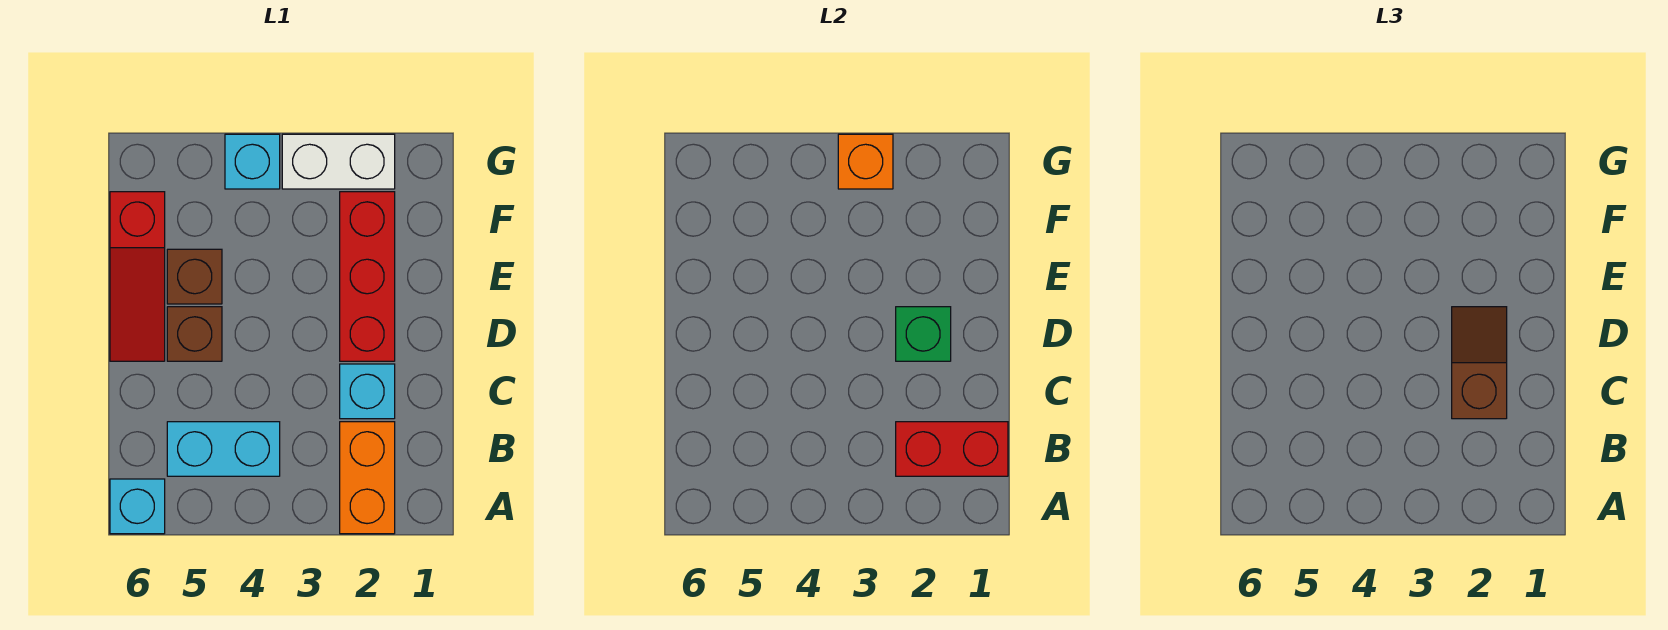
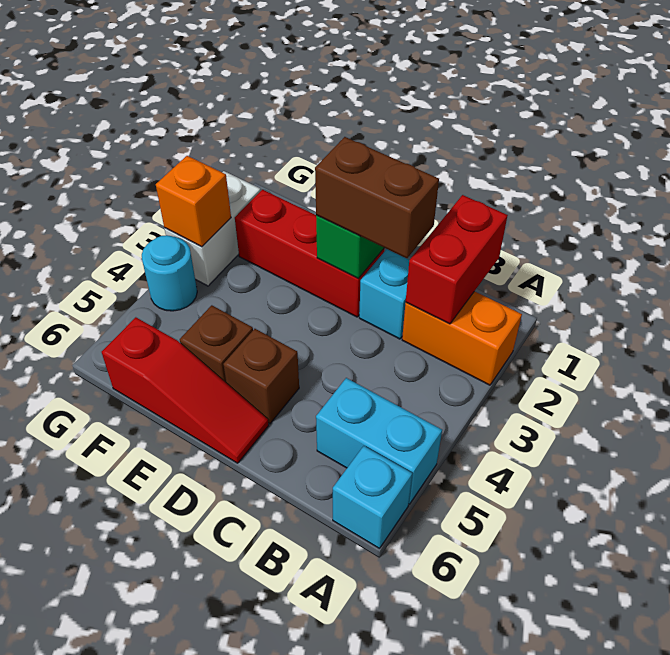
cyan 1x2 brick [167,422,280,476] -> cyan 1x2 brick turned to [316,378,442,504]
brown 1x2 slope [1452,307,1507,419] -> brown 1x2 brick [315,137,439,258]
cyan 1x1 brick [225,134,280,189] -> cyan 1x1 round brick [142,235,197,311]

